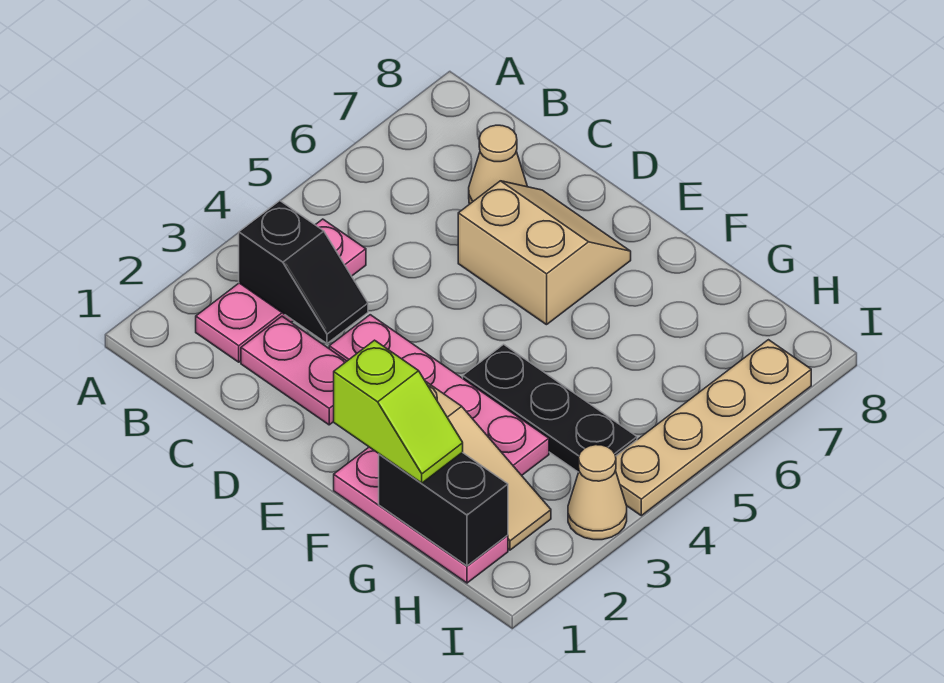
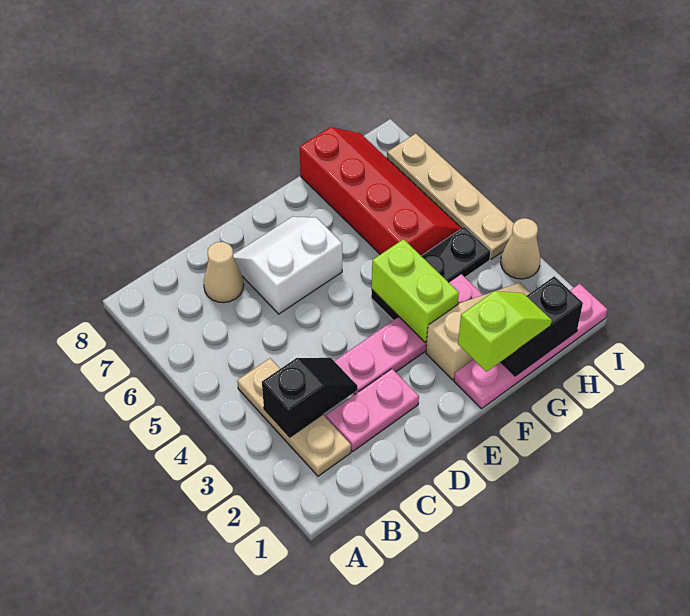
pink 1x3 plate [196,219,366,362] -> tan 1x3 plate [237,358,351,476]
tan 2x2 slope [458,181,631,325] -> white 2x2 slope [233,217,342,314]
pink 1x3 plate [334,447,508,583] -> pink 1x4 plate [454,284,608,409]
none -> lime 1x2 brick [372,239,459,342]
none -> red 2x4 slope [300,127,462,256]

